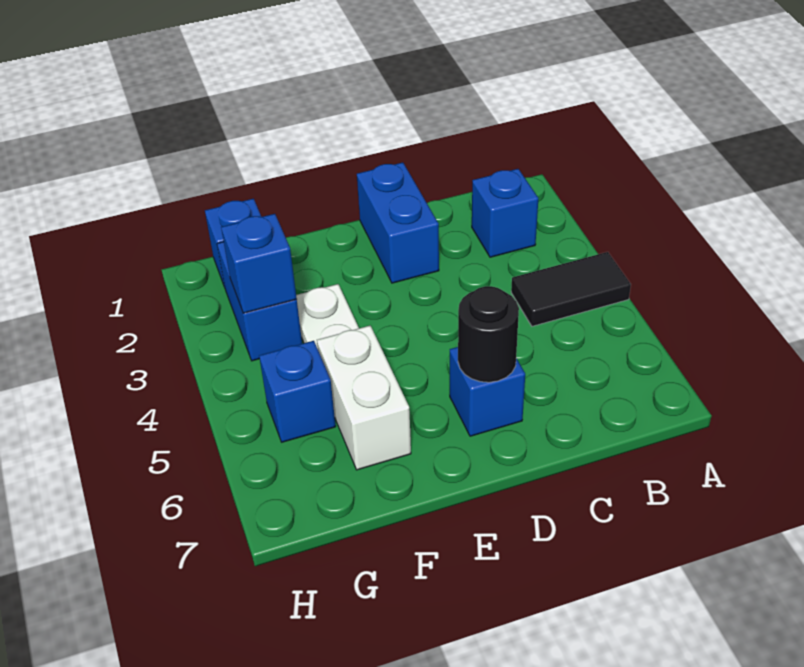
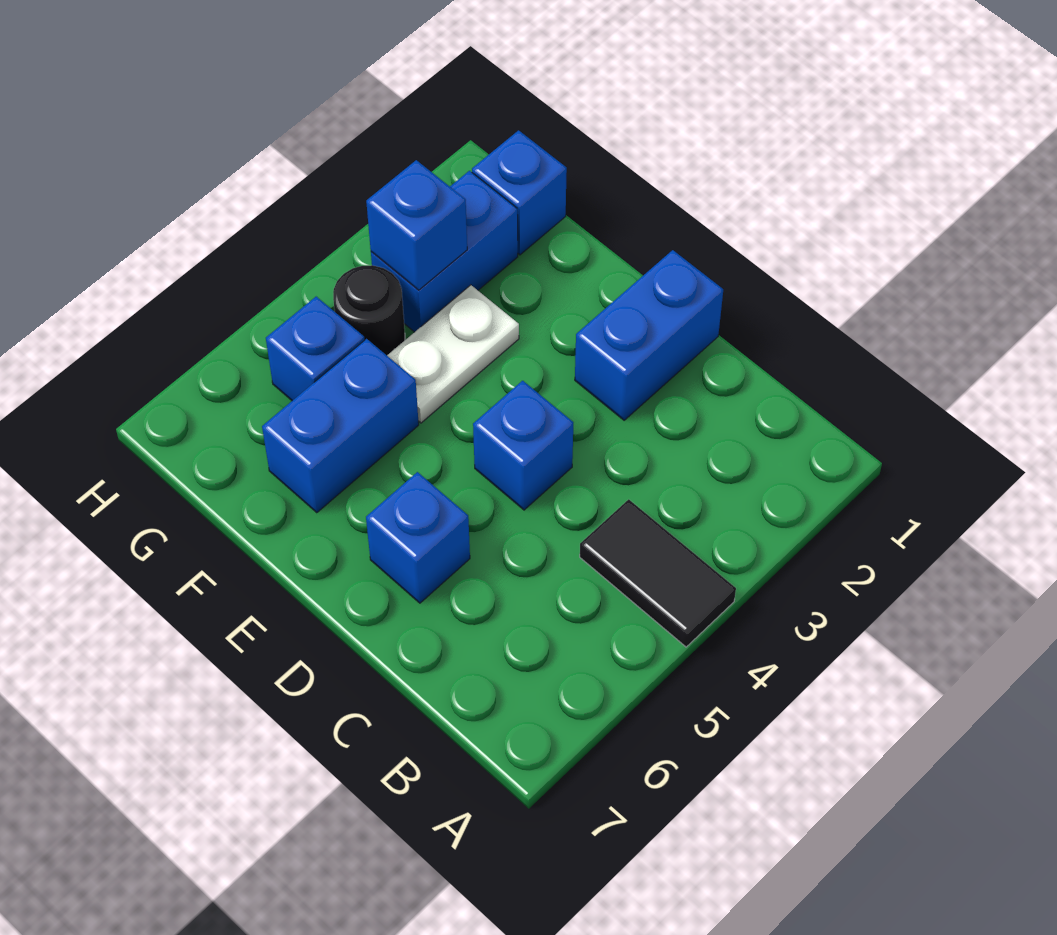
blue 1x1 brick [472,169,538,257] -> blue 1x1 brick moved to [473,381,573,510]
black 1x1 round brick [458,286,519,382] -> black 1x1 round brick moved to [333,265,405,355]
white 1x2 brick [317,326,411,470] -> blue 1x2 brick [262,339,419,513]

